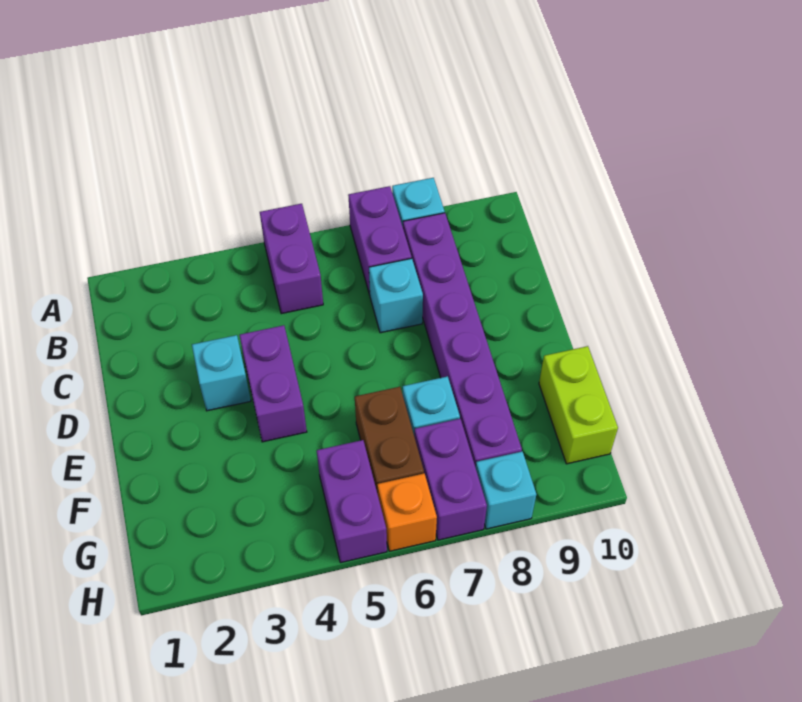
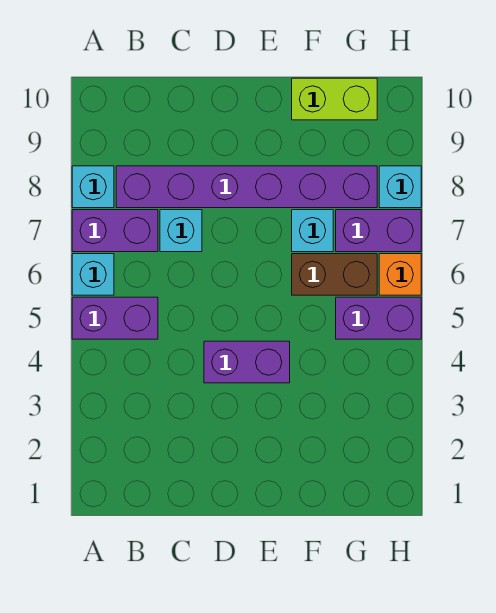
cyan 1x1 brick [192,335,251,411] -> cyan 1x1 brick moved to [72,254,114,295]

